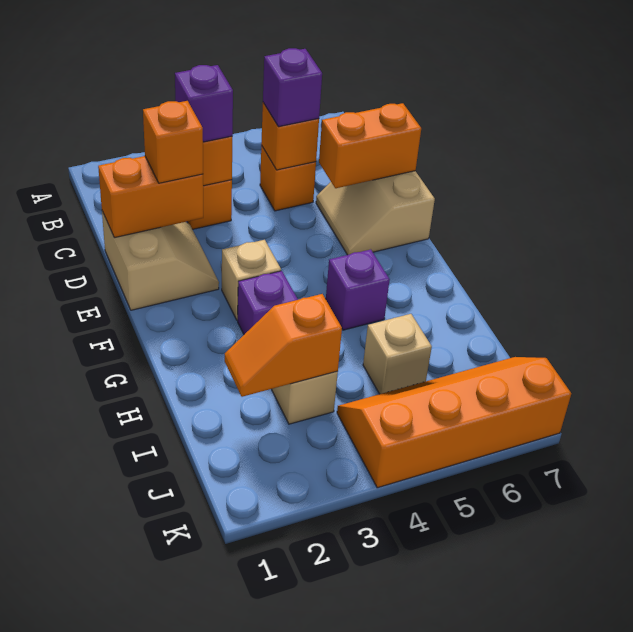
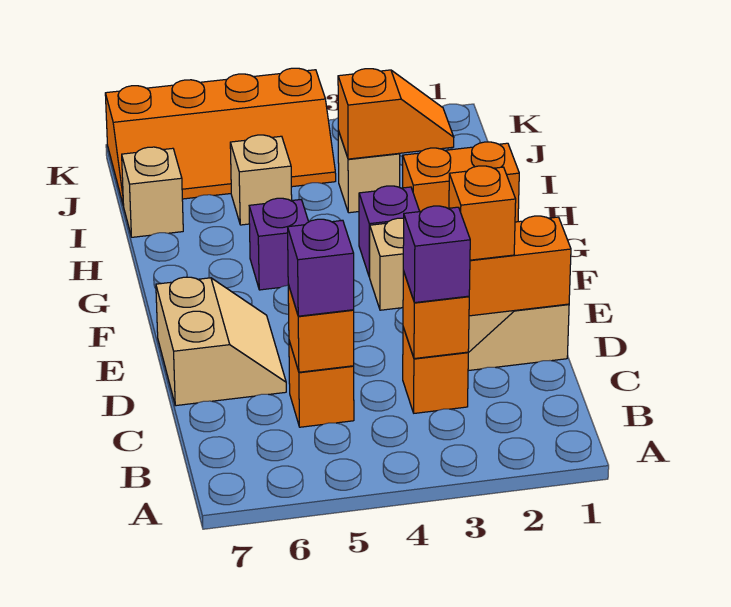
orange 1x2 brick [319,103,421,188] -> orange 1x2 brick moved to [403,142,519,222]
none -> tan 1x1 brick [122,147,183,237]

